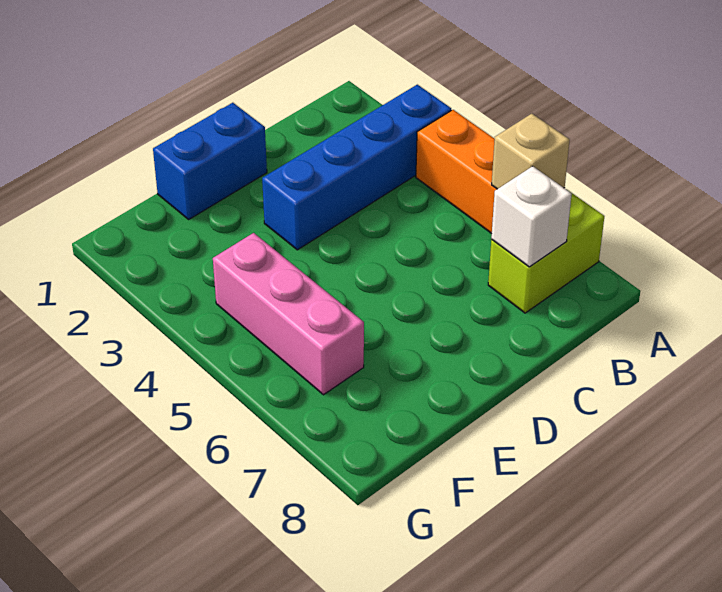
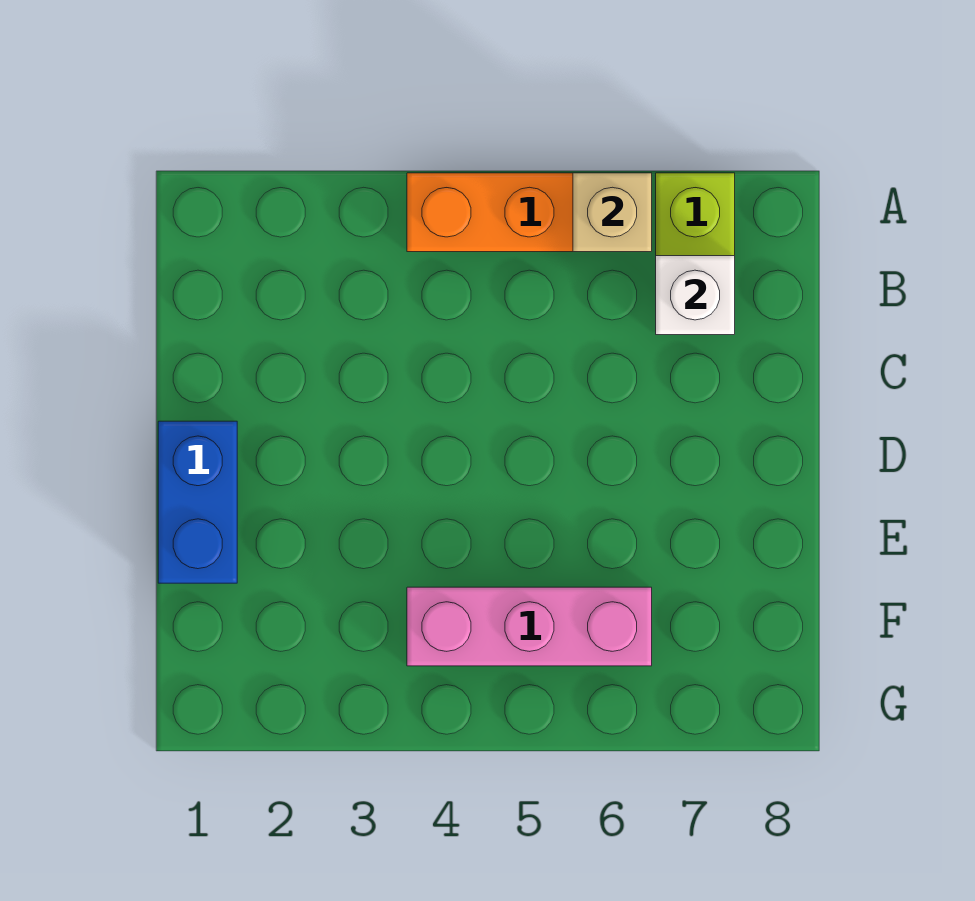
blue 1x4 brick [262,85,451,250] -> none

